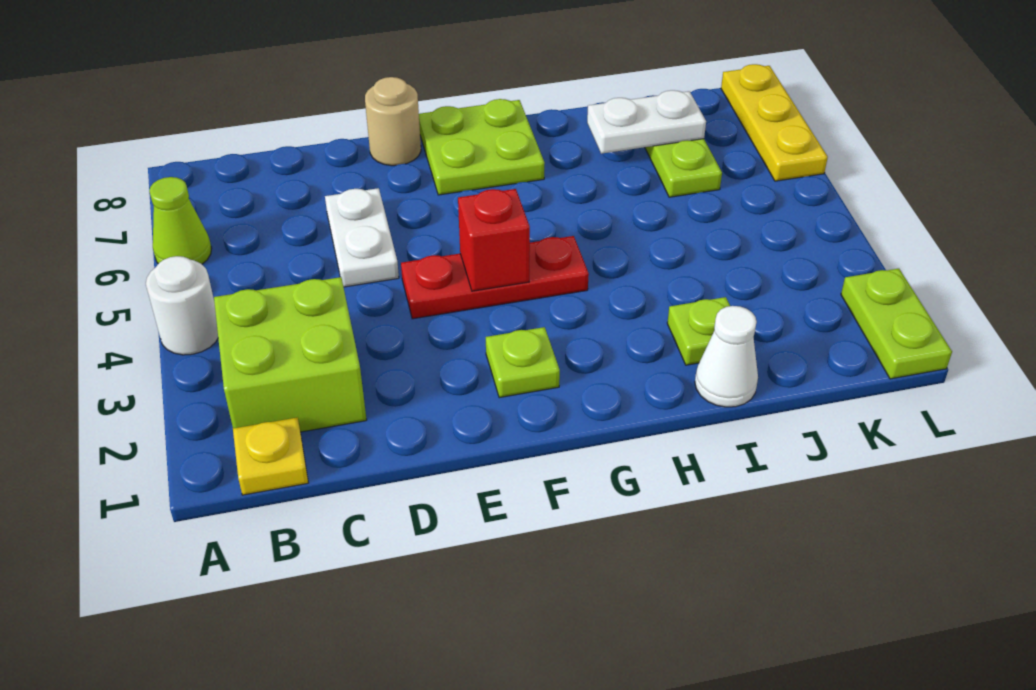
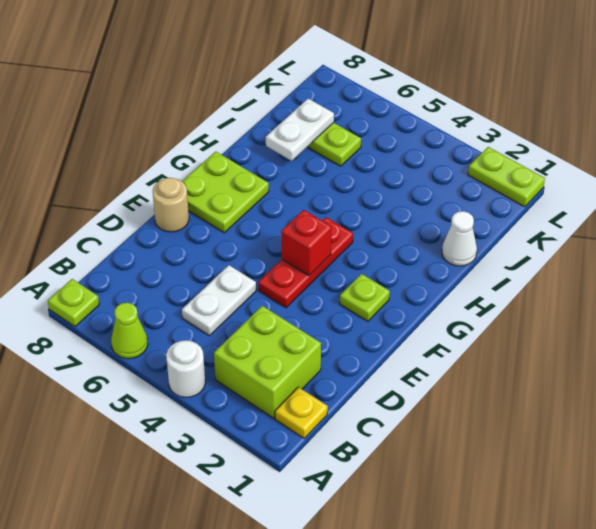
white 1x2 plate [325,188,399,287] -> white 1x2 plate turned to [182,265,256,336]
lime 1x1 plate [667,297,730,365] -> lime 1x1 plate moved to [48,279,99,327]
yellow 1x3 plate [721,64,828,181] -> none

